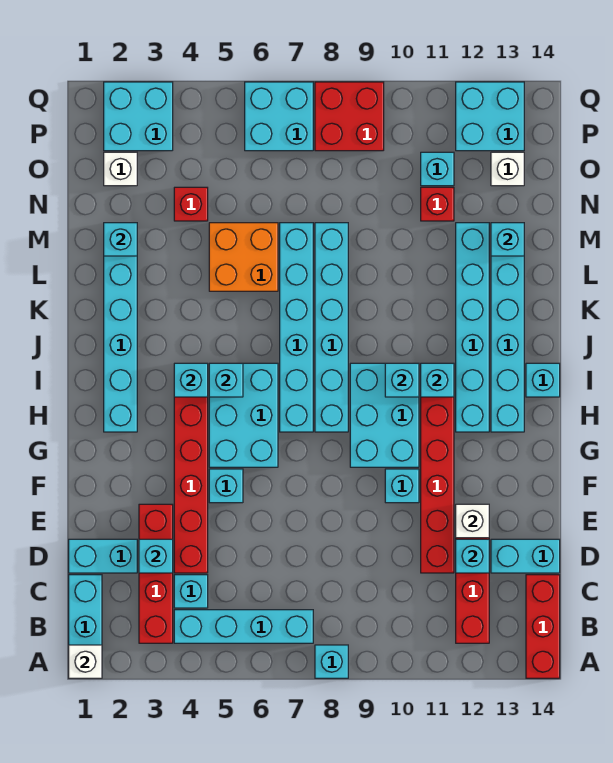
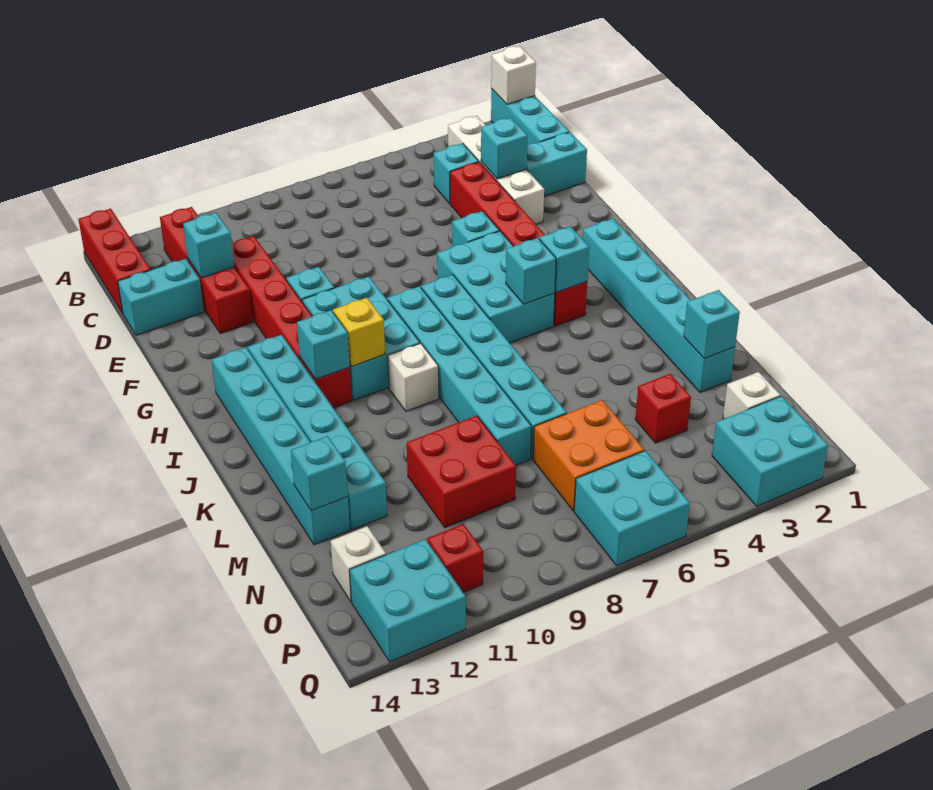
cyan 1x1 brick [315,645,348,678] -> none
red 1x4 brick [139,504,173,643] -> white 1x4 brick [448,116,544,224]
cyan 1x4 brick [174,610,313,643] -> none
white 1x1 brick [456,504,489,538] -> white 1x1 brick moved to [388,343,439,411]
cyan 1x1 brick [385,363,419,397] -> yellow 1x1 brick [333,298,385,366]
cyan 1x1 brick [526,363,560,397] -> none
orange 2x2 brick [209,223,278,291] -> orange 2x2 brick moved to [533,400,644,511]
red 1x1 brick [421,187,454,221] -> red 1x1 brick moved to [427,524,483,592]
cyan 1x1 brick [421,152,454,186] -> none
red 2x2 brick [315,82,384,151] -> red 2x2 brick moved to [407,416,516,527]

